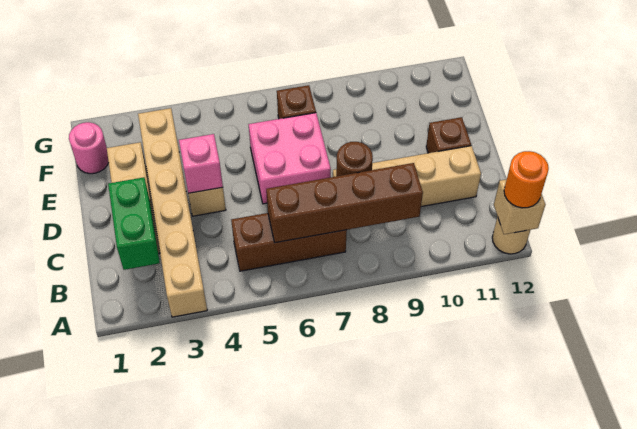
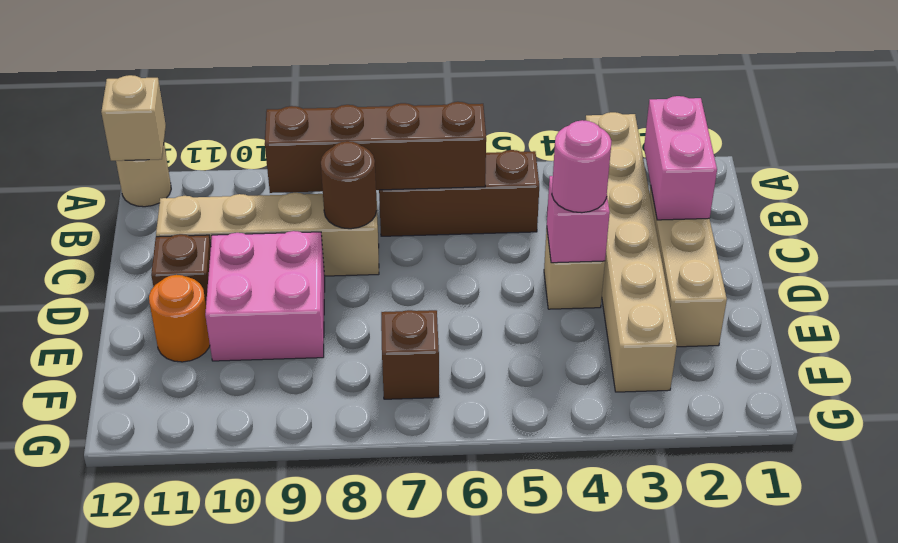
orange 1x1 round brick [504,151,549,208] -> orange 1x1 round brick moved to [149,275,210,362]
green 1x2 brick [108,177,160,270] -> pink 1x2 brick [644,96,717,220]
pink 2x2 brick [248,113,331,204] -> pink 2x2 brick moved to [205,231,325,361]
pink 1x1 round brick [69,122,109,174] -> pink 1x1 round brick moved to [552,120,611,213]

